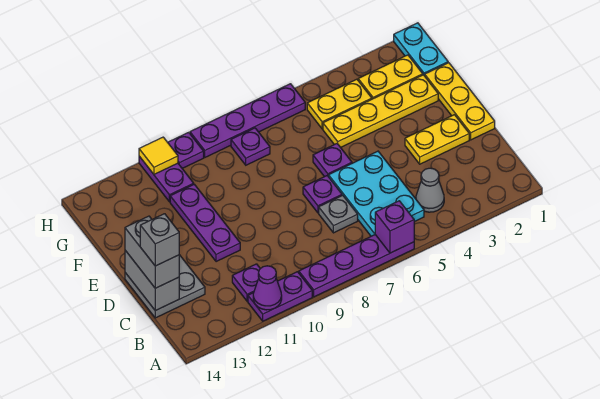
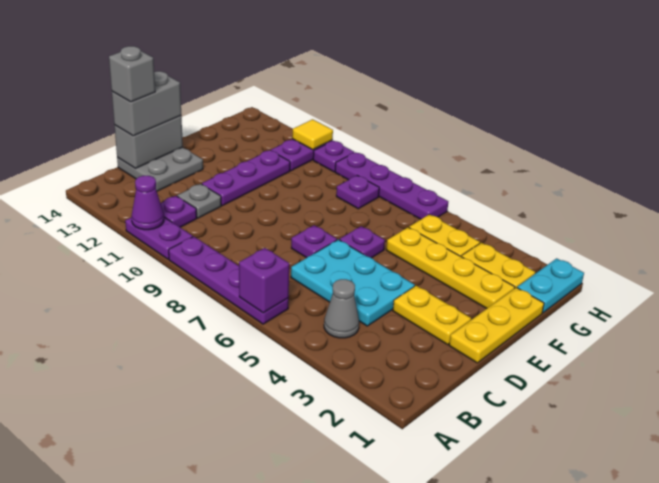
cyan 2x3 plate [329,151,424,236] -> cyan 2x3 plate turned to [291,240,415,326]
grey 1x1 plate [319,195,358,233] -> grey 1x1 plate moved to [177,184,221,218]

